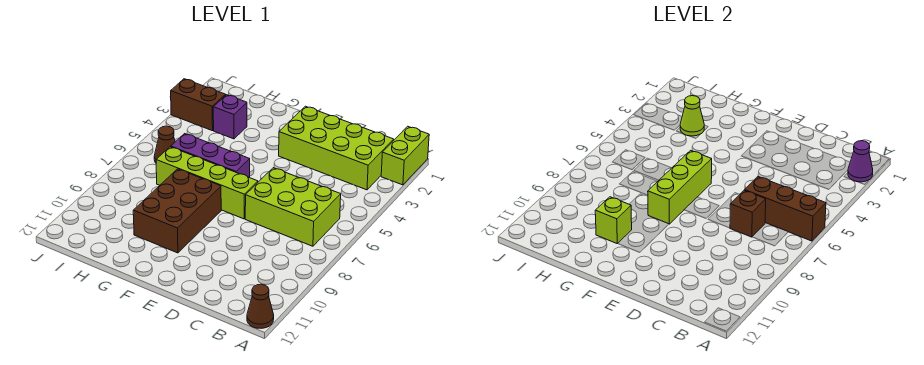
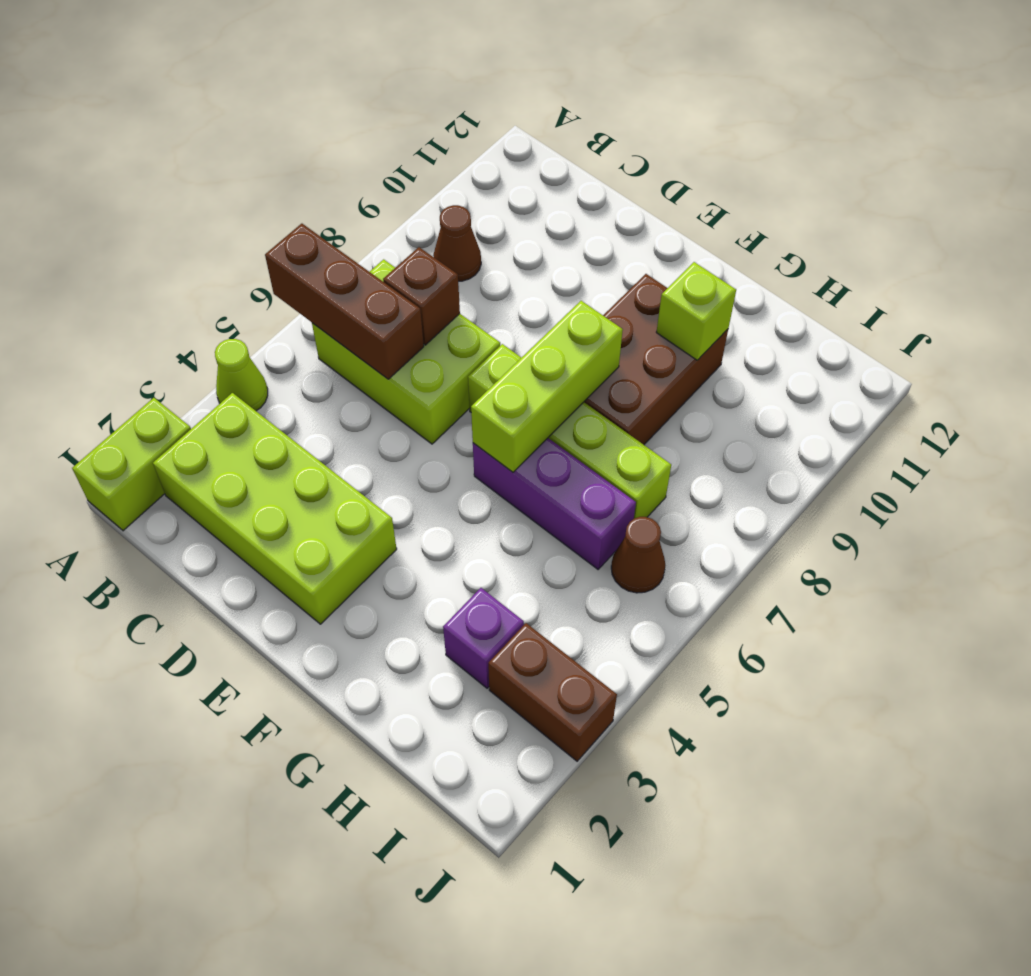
purple 1x1 cone [848,141,873,182] -> none
brown 1x1 cone [247,284,274,328] -> brown 1x1 cone moved to [433,205,481,281]
lime 1x1 cone [680,96,704,136] -> lime 1x1 cone moved to [215,339,268,411]

